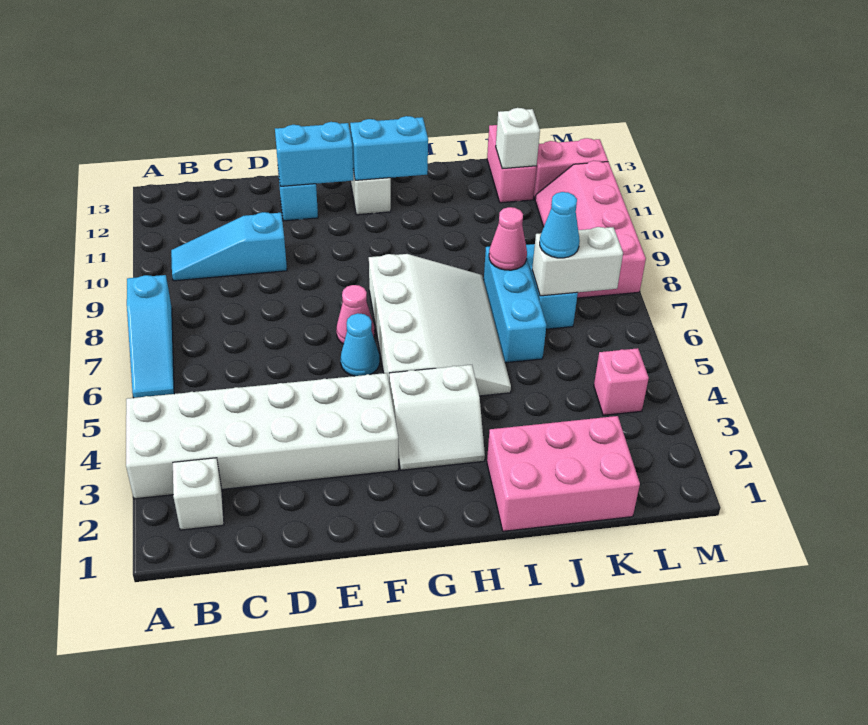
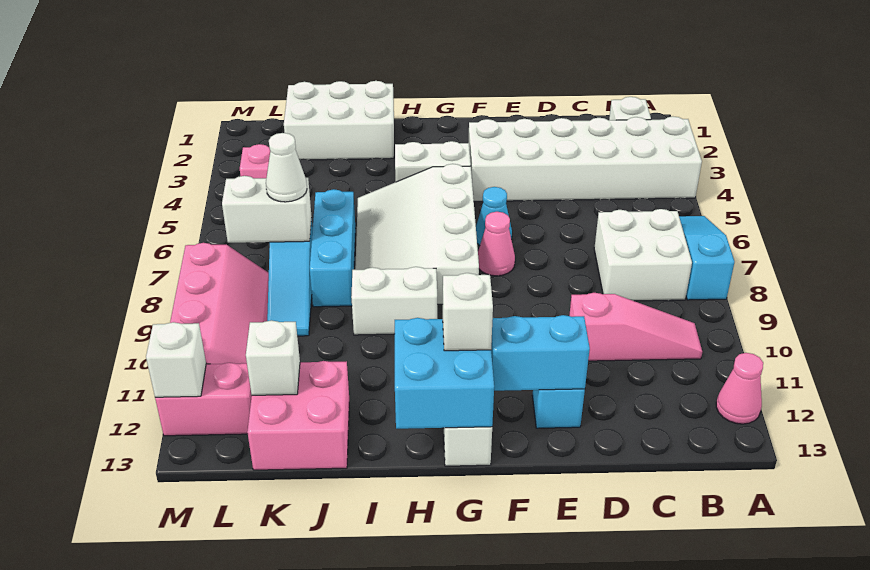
none -> white 2x2 brick [594,209,692,301]
cyan 1x3 slope [171,212,287,281] -> pink 1x3 slope [569,293,702,361]
cyan 1x2 brick [350,116,428,180] -> cyan 2x2 brick [395,318,494,429]
none -> white 1x1 brick [443,273,493,351]
none -> white 1x2 brick [351,267,437,335]
pink 2x3 brick [487,416,640,531] -> white 2x3 brick [284,81,394,160]
pink 1x1 cone [489,207,527,270] -> pink 1x1 cone moved to [716,353,763,424]
cyan 1x1 cone [540,192,580,258] -> white 1x1 cone [266,133,307,202]
pink 1x2 brick [487,125,536,203] -> pink 2x2 brick [247,361,349,470]
none -> white 1x1 brick [146,322,206,397]

